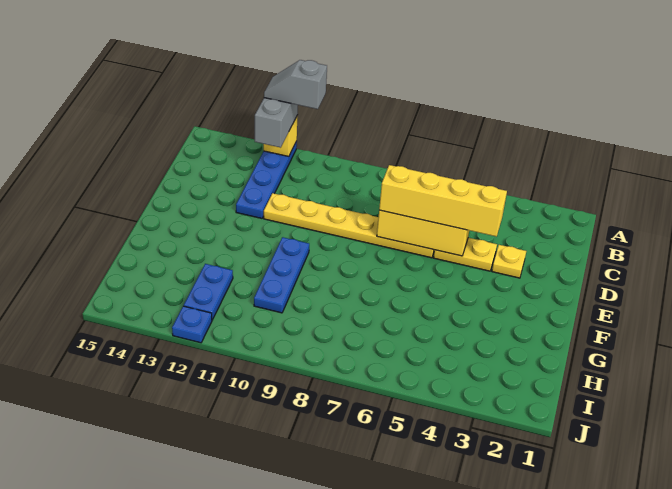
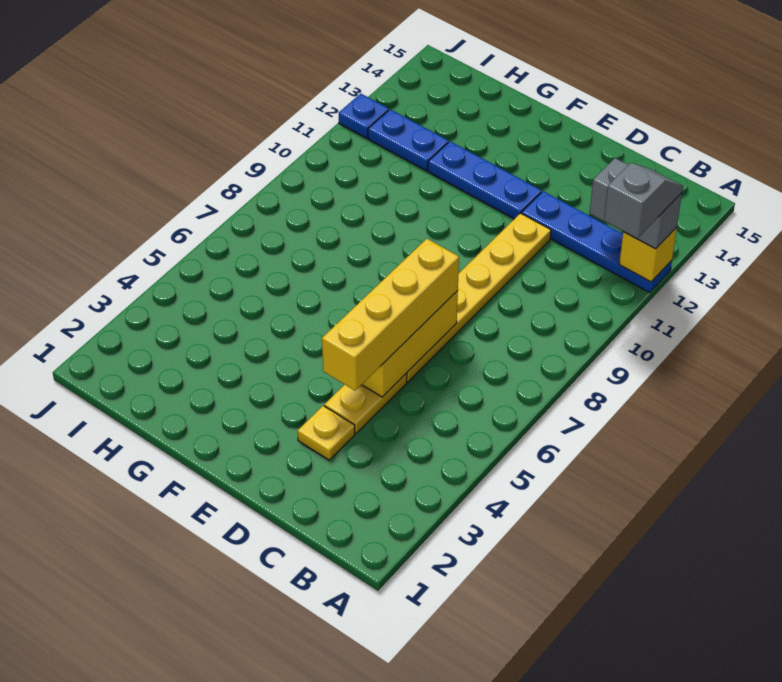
blue 1x3 plate [254,237,309,313] -> blue 1x3 plate moved to [428,141,541,219]

